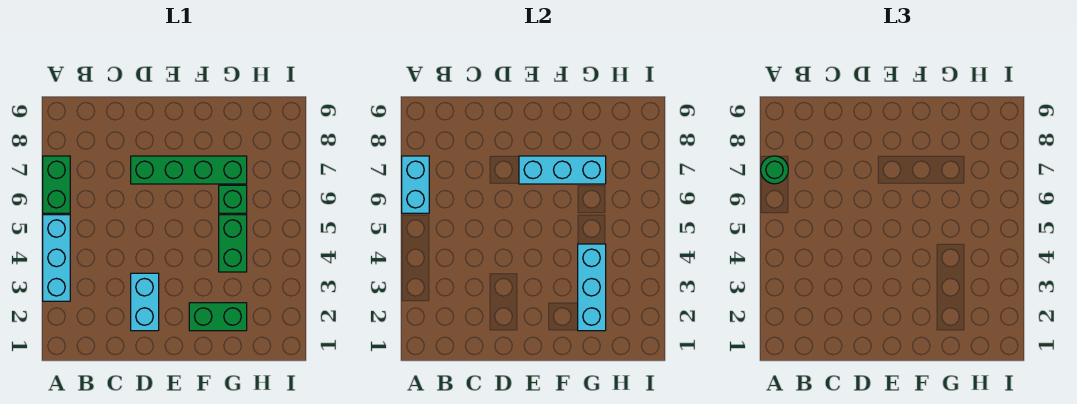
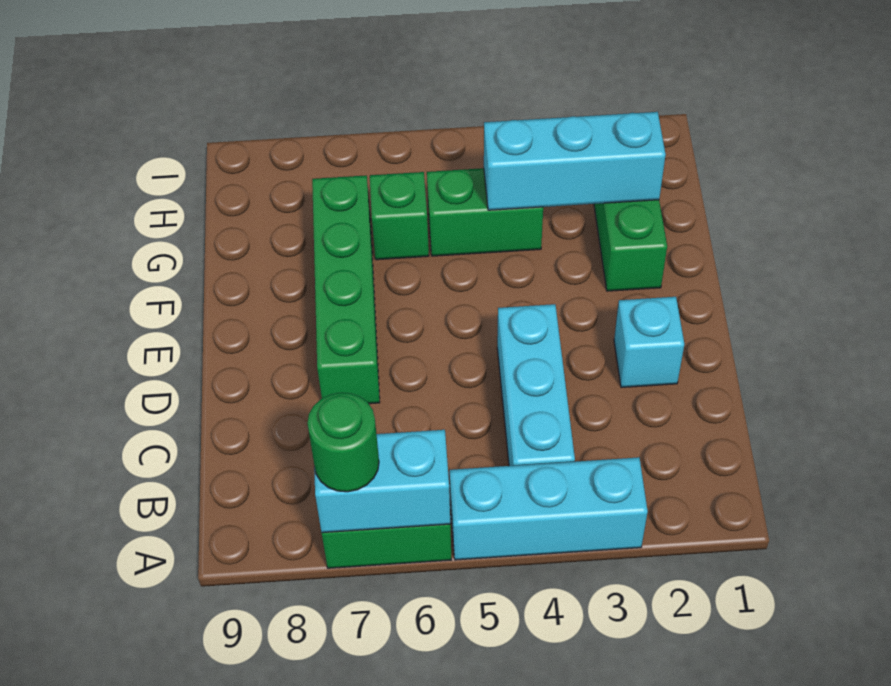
cyan 1x2 brick [131,273,159,331] -> cyan 1x1 brick [614,297,684,387]
cyan 1x3 brick [519,156,606,184] -> cyan 1x3 brick moved to [497,304,575,466]

